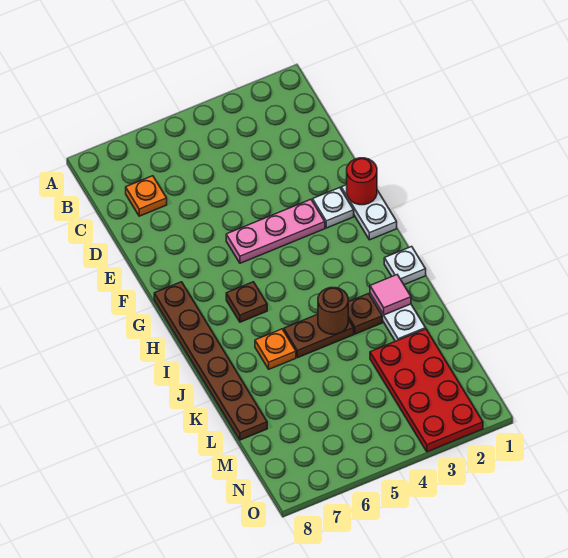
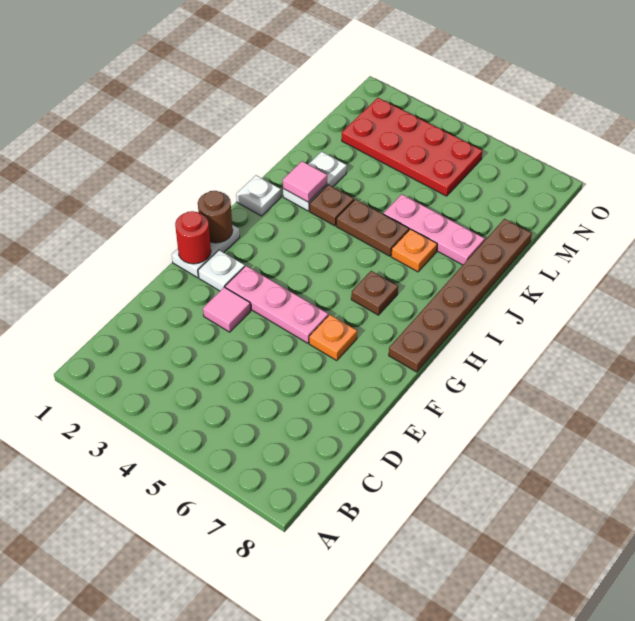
orange 1x1 plate [126,176,167,216] -> orange 1x1 plate moved to [309,315,357,361]
none -> pink 1x1 tile [203,287,251,332]
brown 1x1 round brick [318,288,348,334] -> brown 1x1 round brick moved to [198,191,233,243]
none -> pink 1x3 plate [384,194,485,265]
red 2x4 plate [370,329,483,452] -> red 2x4 plate turned to [342,98,482,196]

